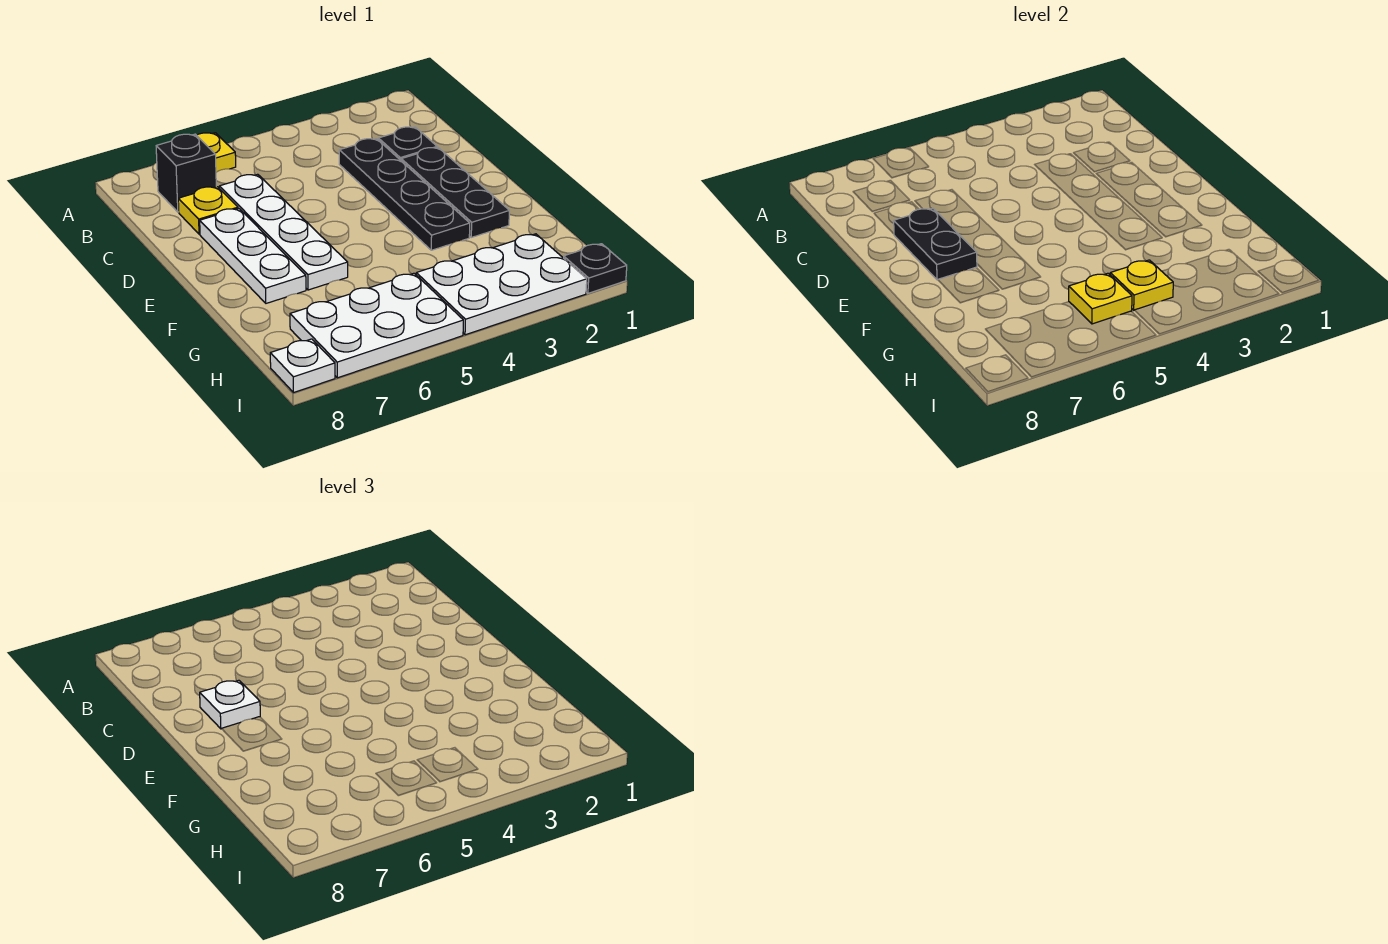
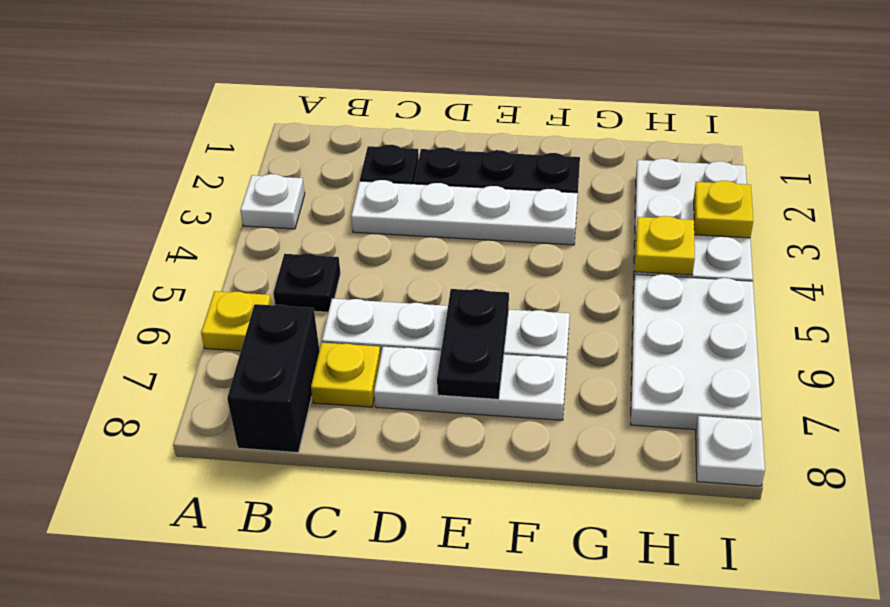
black 1x1 brick [156,134,216,212] -> black 1x2 brick [227,304,319,453]
black 1x4 plate [339,139,470,250] -> white 1x4 plate [351,180,578,245]
black 1x2 plate [894,208,977,280] -> black 1x2 plate turned to [437,289,509,399]
white 1x1 plate [200,680,260,729] -> white 1x1 plate moved to [240,174,305,229]
yellow 1x1 plate [1069,273,1132,324] -> yellow 1x1 plate moved to [694,181,753,238]
black 1x1 plate [564,244,627,293] -> black 1x1 plate moved to [273,253,340,312]

